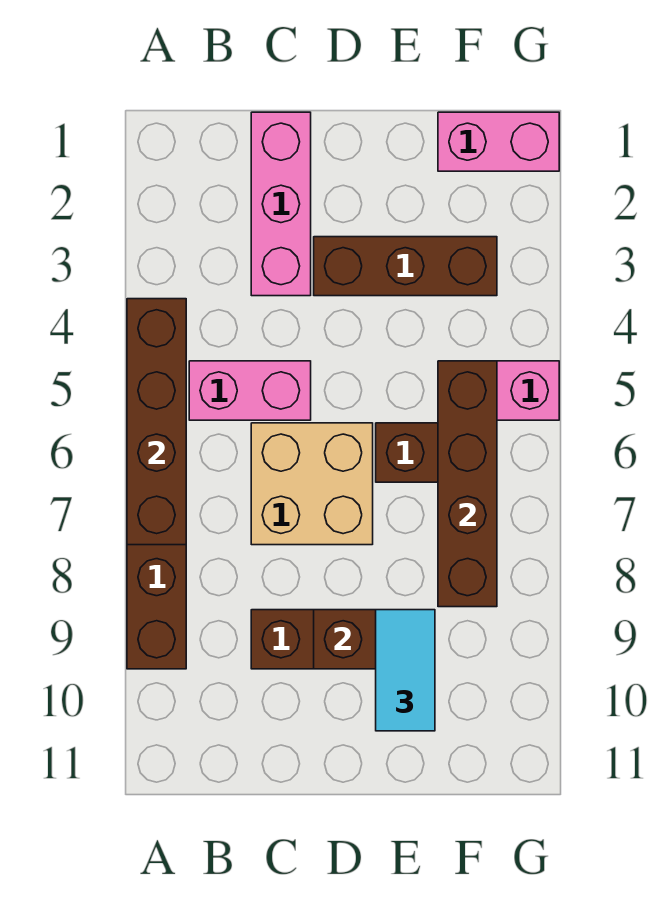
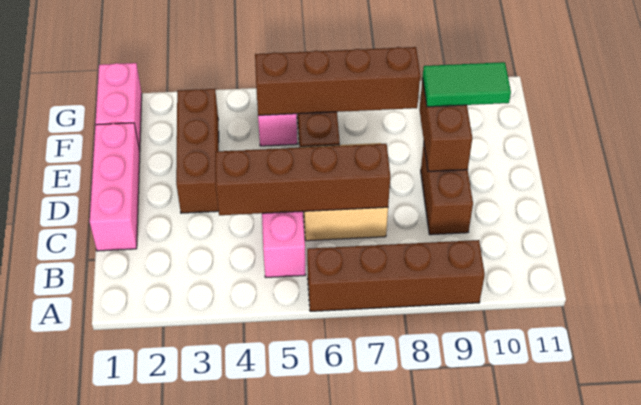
brown 1x4 brick [127,299,186,545] -> brown 1x4 brick moved to [215,144,390,215]
pink 1x3 brick [251,112,311,296] -> pink 1x3 brick turned to [90,123,140,251]
cyan 1x2 tile [376,610,435,731] -> green 1x2 tile [423,62,511,107]

